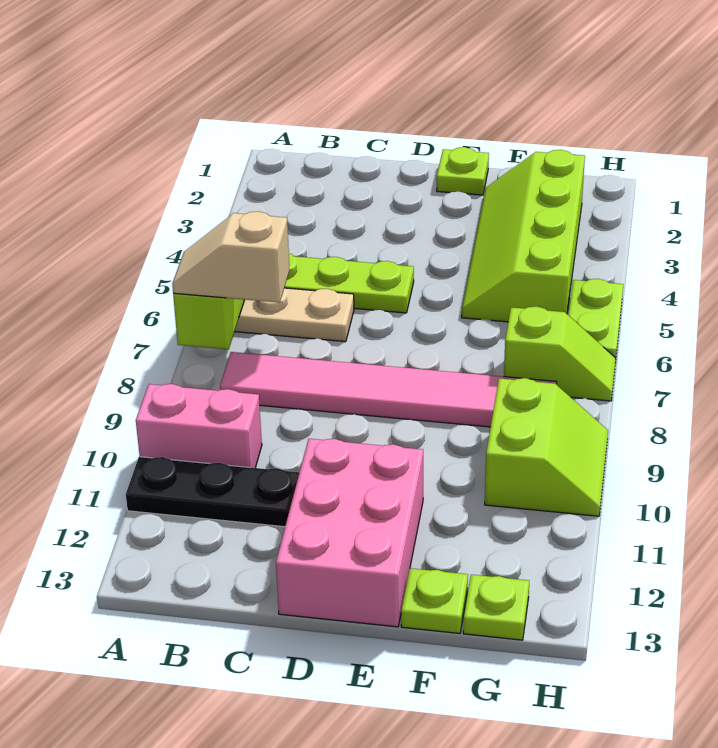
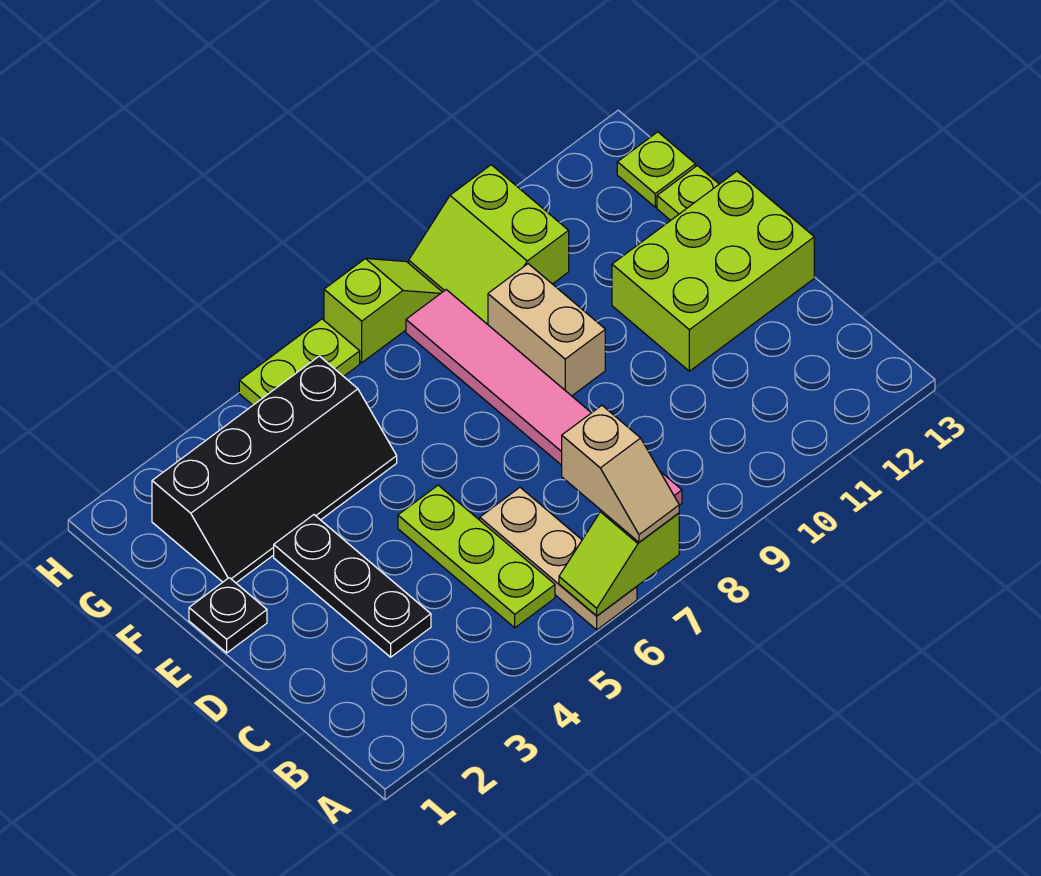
pink 1x2 brick [136,384,262,468] -> none
black 1x3 plate [126,457,299,527] -> black 1x3 plate moved to [274,515,431,657]
pink 2x3 brick [276,439,423,627] -> lime 2x3 brick [612,171,814,371]
lime 1x1 plate [437,147,489,195] -> black 1x1 plate [189,578,267,653]
none -> tan 1x2 brick [488,264,605,396]
lime 2x4 slope [462,150,585,322] -> black 2x4 slope [152,356,397,583]
lime 1x2 slope [504,306,616,401] -> lime 1x2 slope turned to [324,259,442,363]
lime 2x2 slope [485,378,608,516] -> lime 2x2 slope turned to [409,165,569,324]

